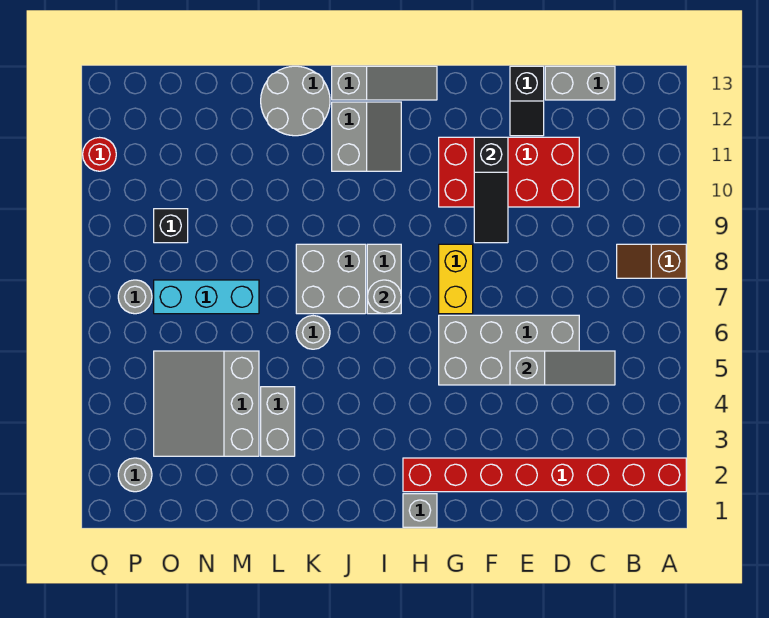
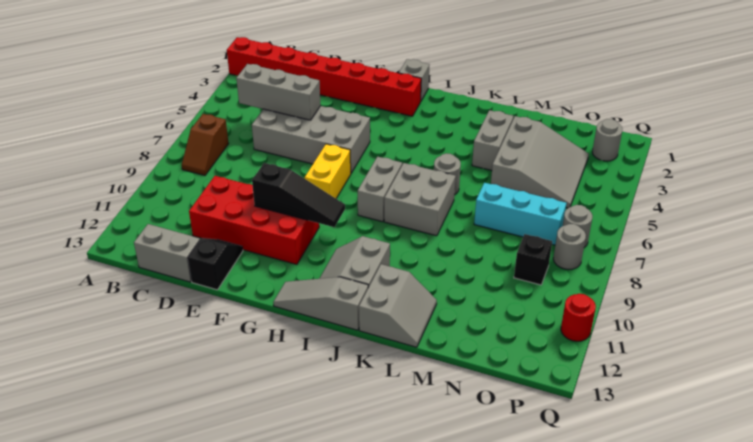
brown 1x2 slope [617,244,686,278] -> brown 1x2 slope turned to [182,114,229,175]
grey 1x3 slope [510,351,615,385] -> grey 1x3 brick [236,64,321,120]
black 1x3 slope [474,137,508,243] -> black 1x3 slope turned to [252,163,345,227]
grey 1x1 round brick [367,280,401,314] -> grey 1x1 round brick moved to [553,224,586,270]
grey 2x2 round brick [261,66,330,136] -> grey 2x2 slope [359,264,437,347]

